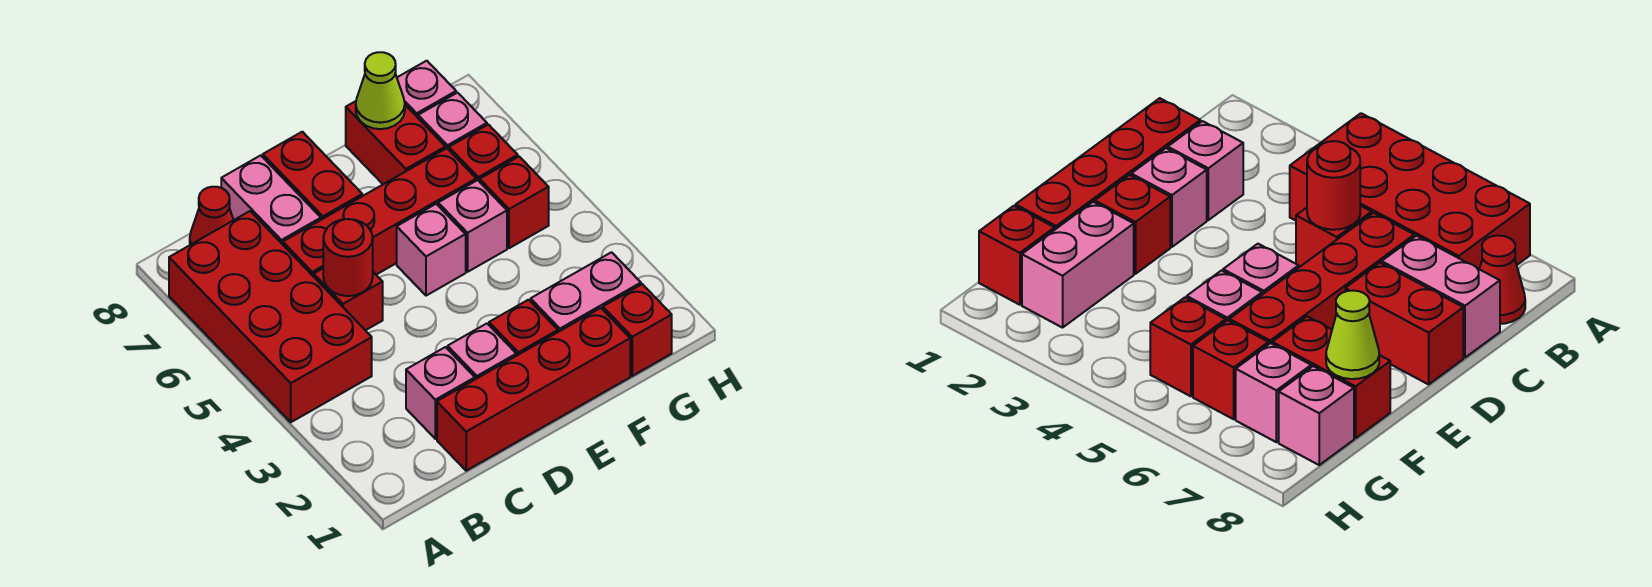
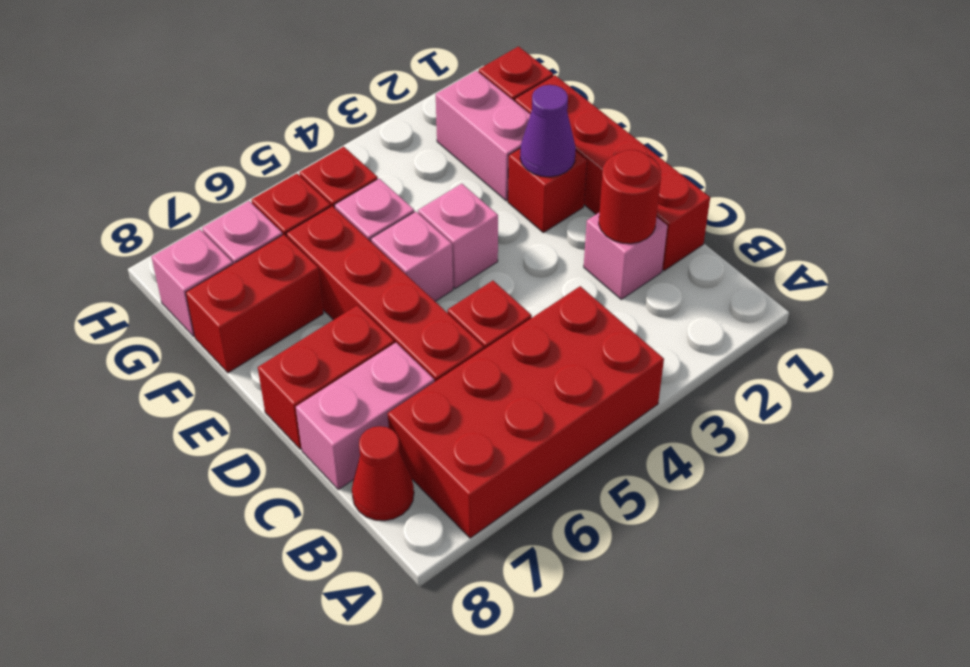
red 1x1 round brick [323,219,373,296] -> red 1x1 round brick moved to [599,150,661,244]
pink 1x1 brick [448,324,516,379] -> pink 1x1 brick moved to [418,184,498,289]
none -> purple 1x1 cone [520,85,576,177]
lime 1x1 cone [356,52,405,129] -> none

